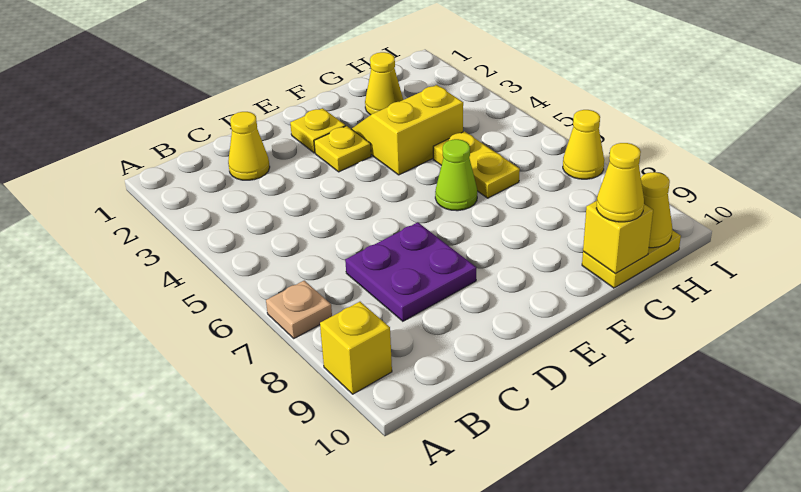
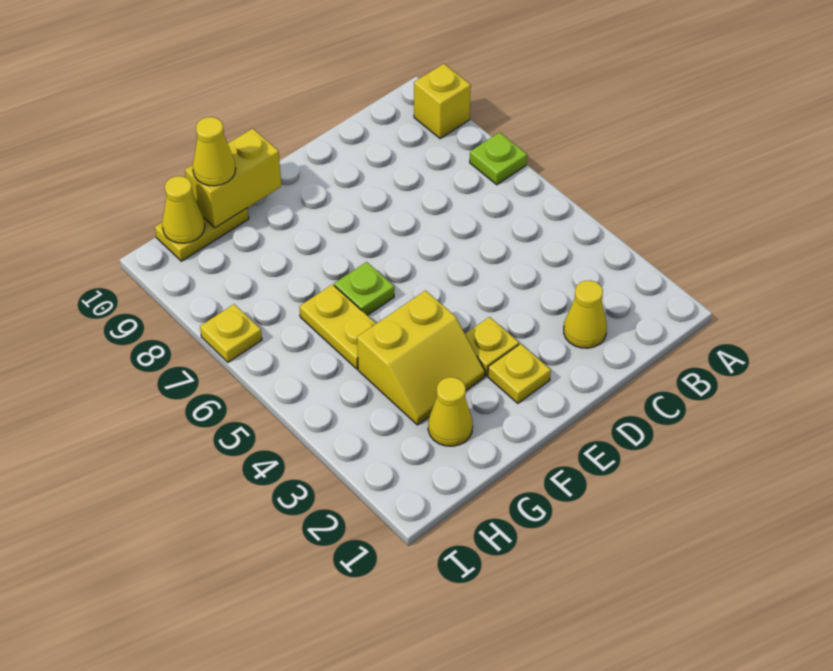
tan 1x1 plate [266,281,332,338] -> lime 1x1 plate [470,132,527,185]
purple 2x2 plate [345,222,476,321] -> none
lime 1x1 cone [435,139,477,211] -> lime 1x1 plate [334,262,394,315]
yellow 1x1 brick [583,201,653,273] -> yellow 1x2 brick [185,129,281,228]
yellow 1x1 cone [563,110,604,179] -> yellow 1x1 plate [200,304,262,362]

